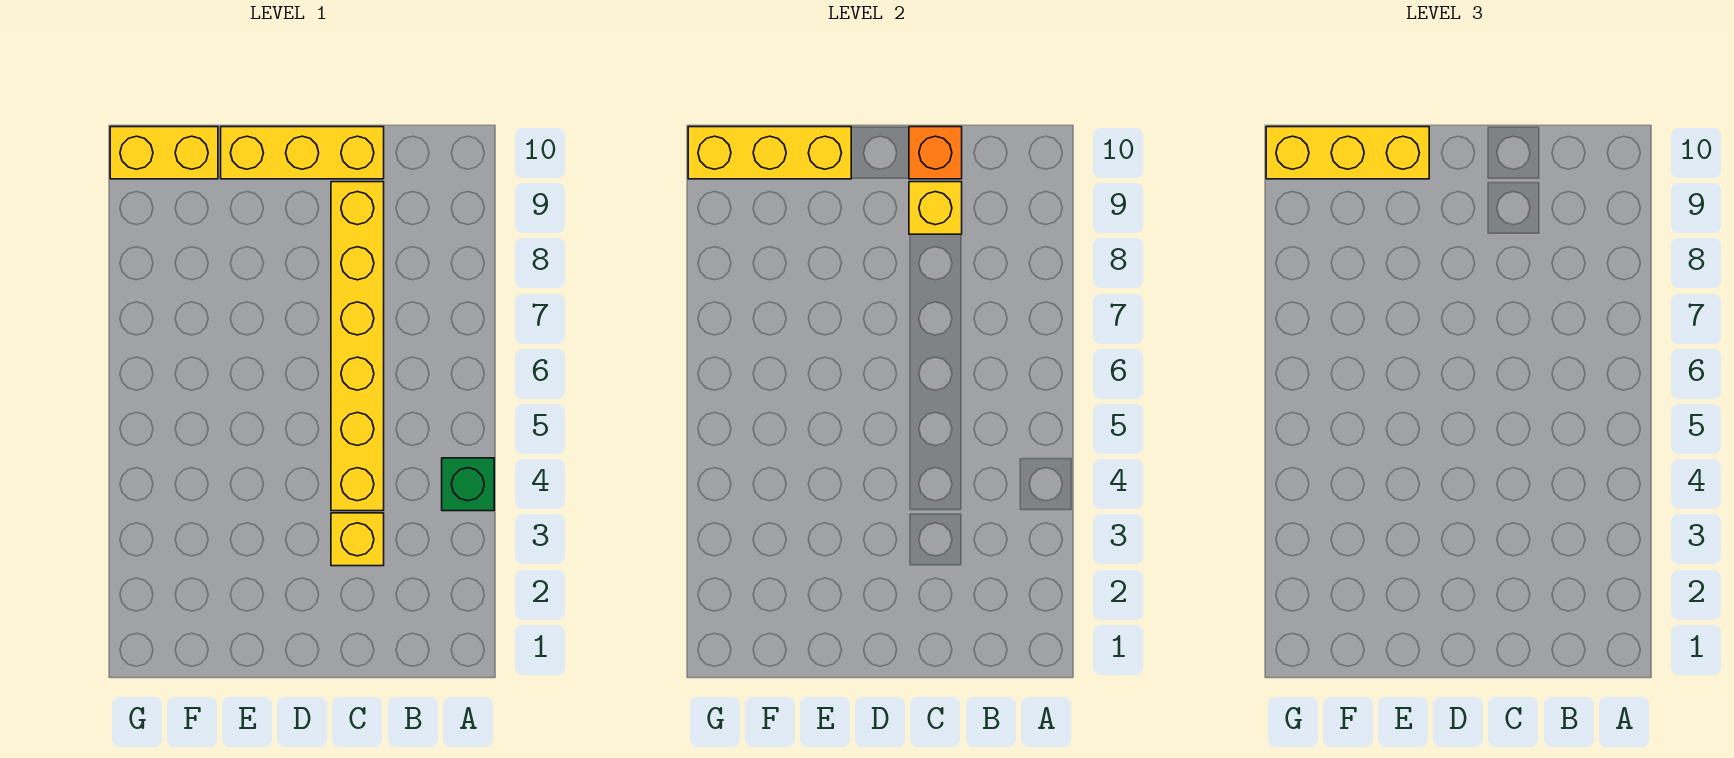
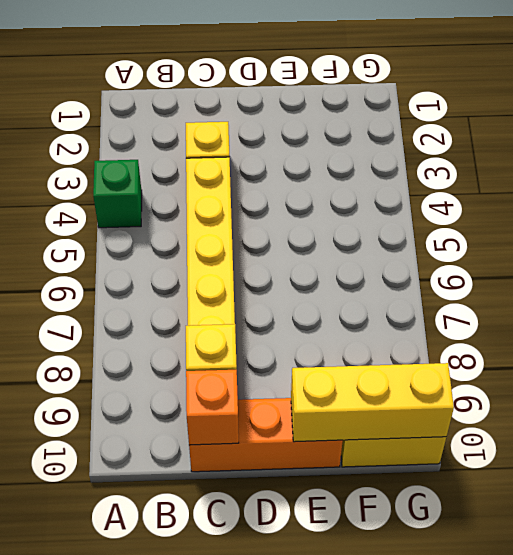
yellow 1x3 brick [221,127,384,179] -> orange 1x3 brick [189,398,343,472]
yellow 1x3 brick [1266,127,1429,179] -> none

